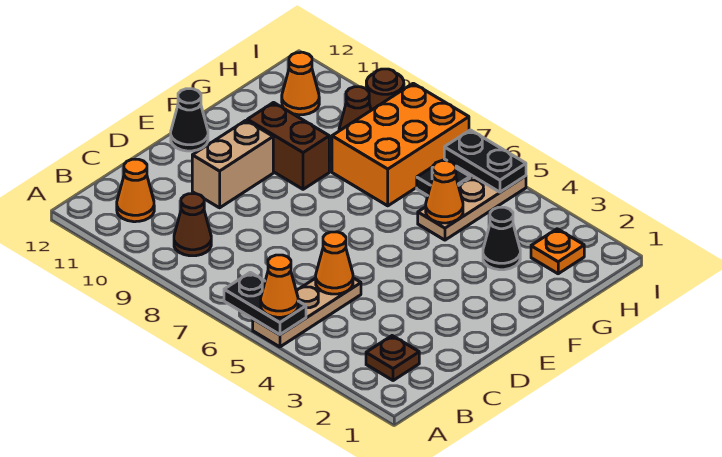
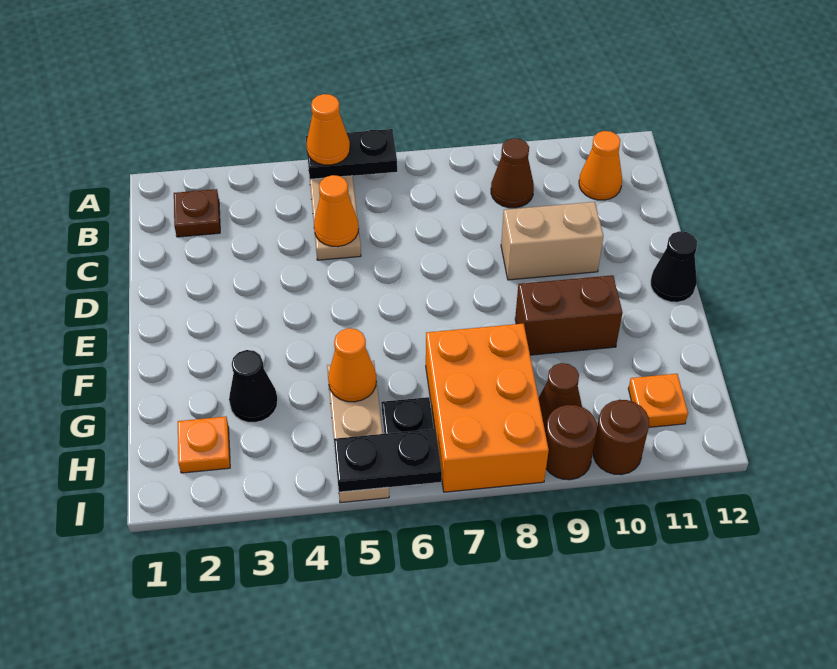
tan 1x2 brick [192,120,273,208] -> tan 1x2 brick turned to [501,202,603,280]
orange 1x1 cone [282,52,319,115] -> orange 1x1 plate [628,374,688,427]
none -> brown 1x1 round brick [593,400,649,475]

